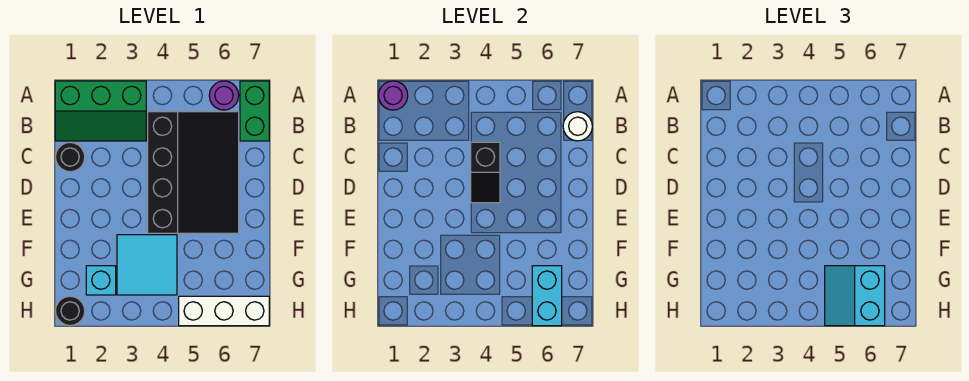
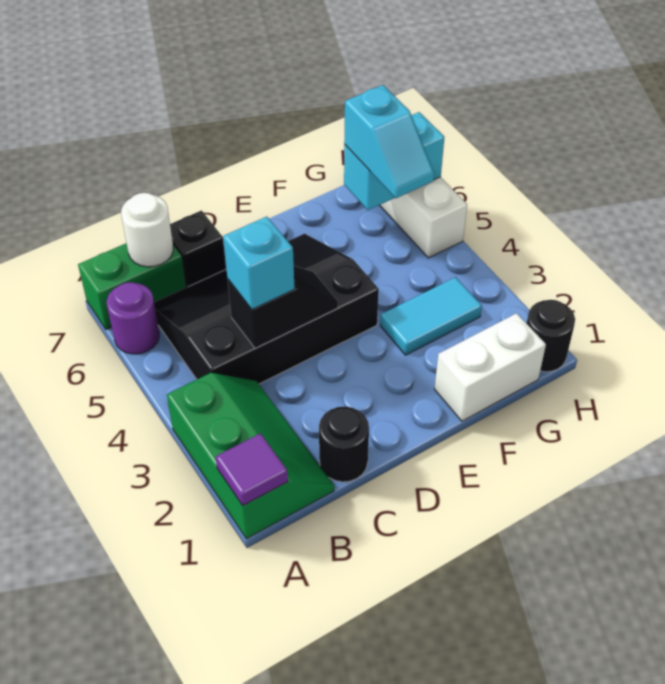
purple 1x1 round brick [379,81,408,110] -> purple 1x1 tile [216,433,288,506]
none -> black 1x1 brick [170,211,226,288]
none -> white 1x2 brick [435,313,546,421]
cyan 2x2 tile [117,235,177,295] -> cyan 1x2 tile [380,277,482,355]
cyan 1x1 brick [86,266,116,295] -> cyan 1x1 brick moved to [223,217,295,310]
cyan 2x2 slope [825,266,885,326] -> cyan 1x2 slope [344,85,434,198]

